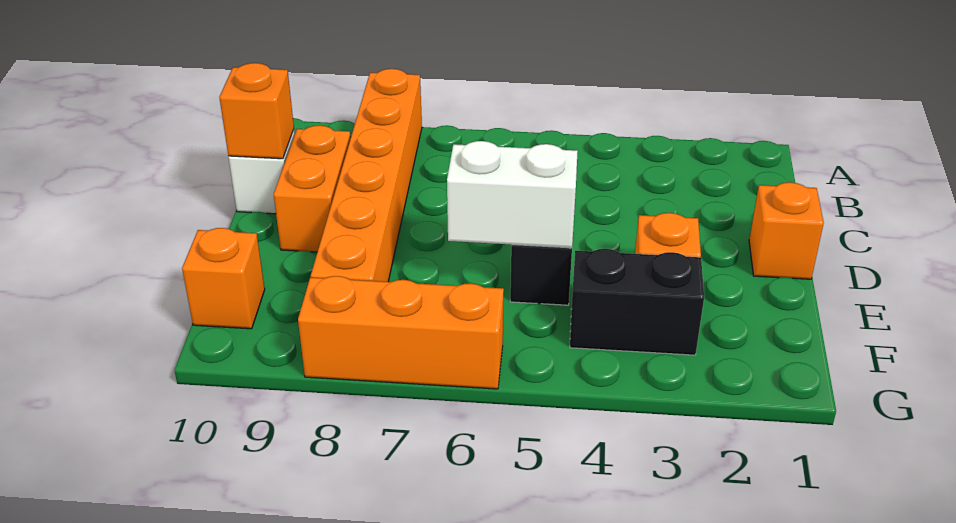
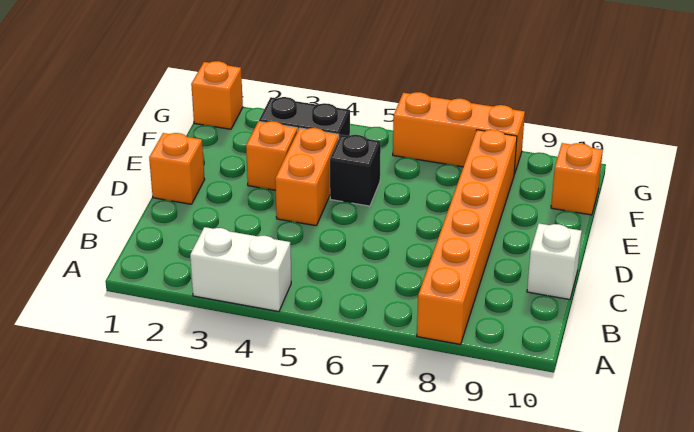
orange 1x2 brick [274,125,351,252] -> orange 1x2 brick moved to [275,128,339,226]
orange 1x1 brick [219,63,294,159] -> orange 1x1 brick moved to [191,61,243,129]
white 1x2 brick [447,141,578,248] -> white 1x2 brick moved to [190,227,291,312]

